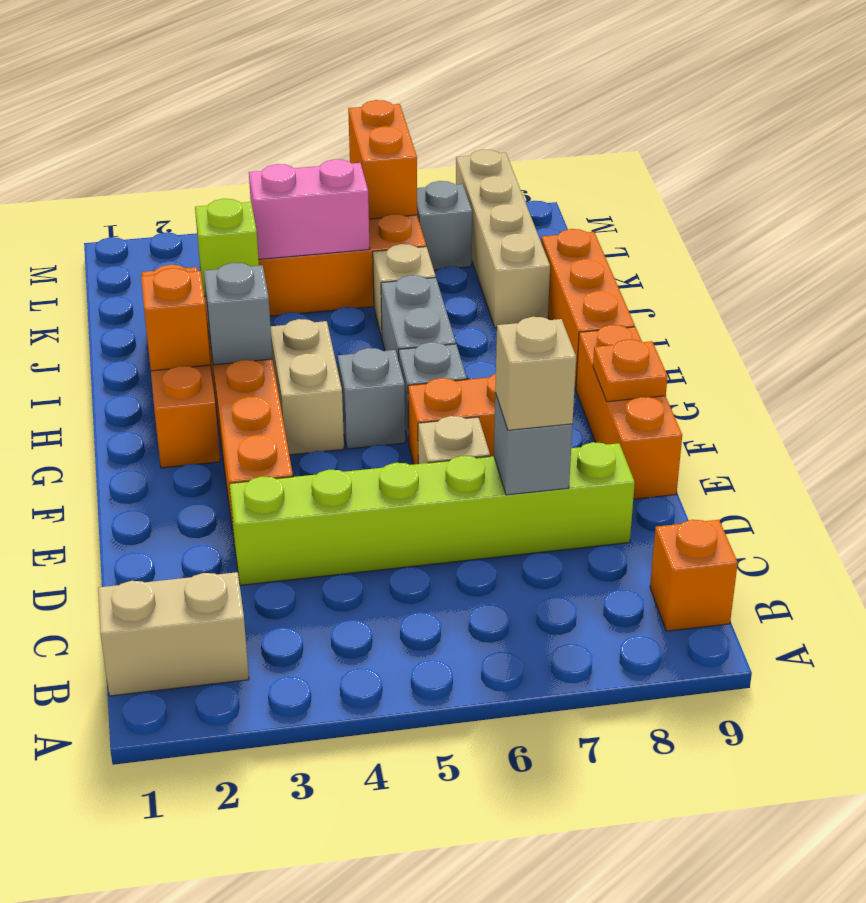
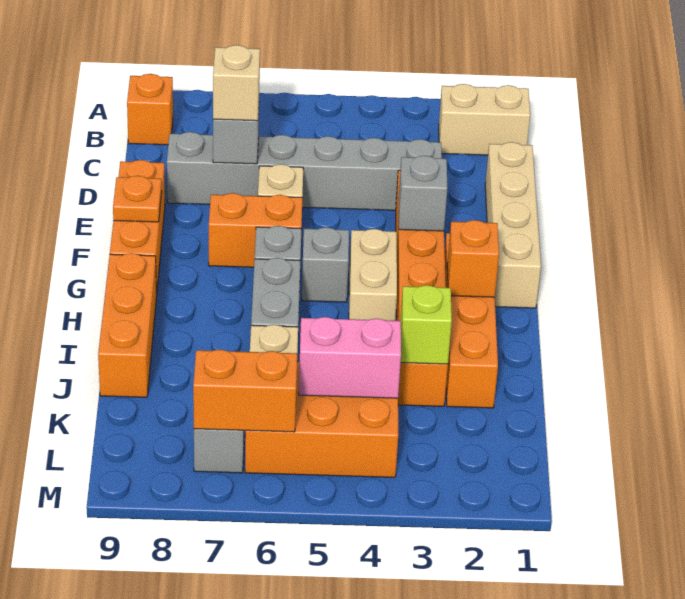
lime 1x6 brick [229,442,635,585] -> grey 1x6 brick [167,132,442,210]
grey 1x1 brick [204,263,272,365] -> grey 1x1 brick moved to [399,156,448,231]
tan 1x4 brick [456,149,550,328] -> tan 1x4 brick moved to [485,142,541,308]
orange 1x2 brick [348,100,417,219] -> orange 1x2 brick turned to [193,350,297,432]

